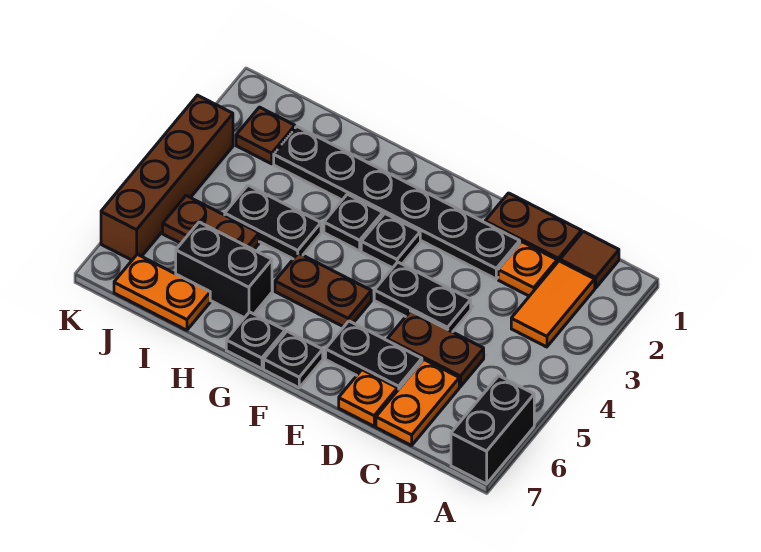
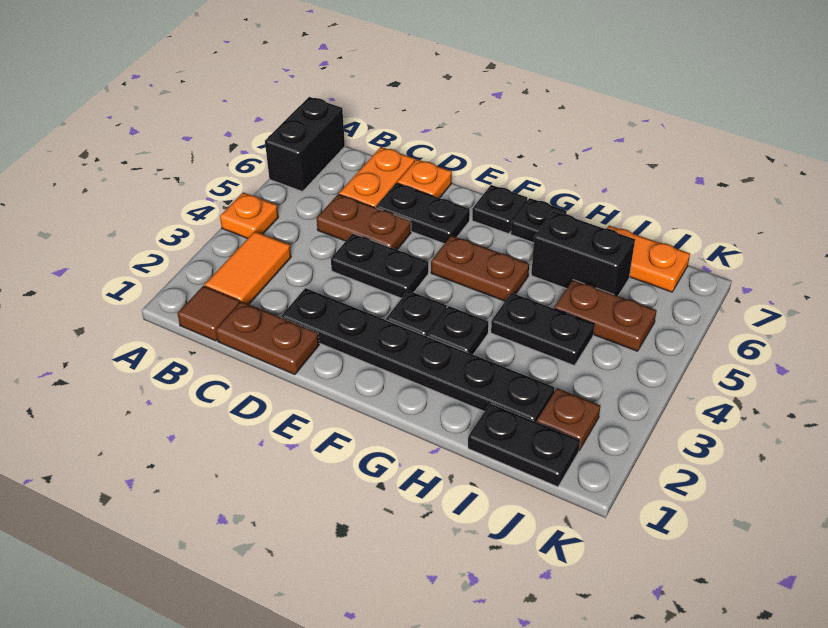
orange 1x1 plate [498,242,557,296] -> orange 1x1 plate moved to [220,192,278,238]
none -> black 1x2 plate [468,403,580,487]
brown 1x4 brick [101,95,233,260] -> none

